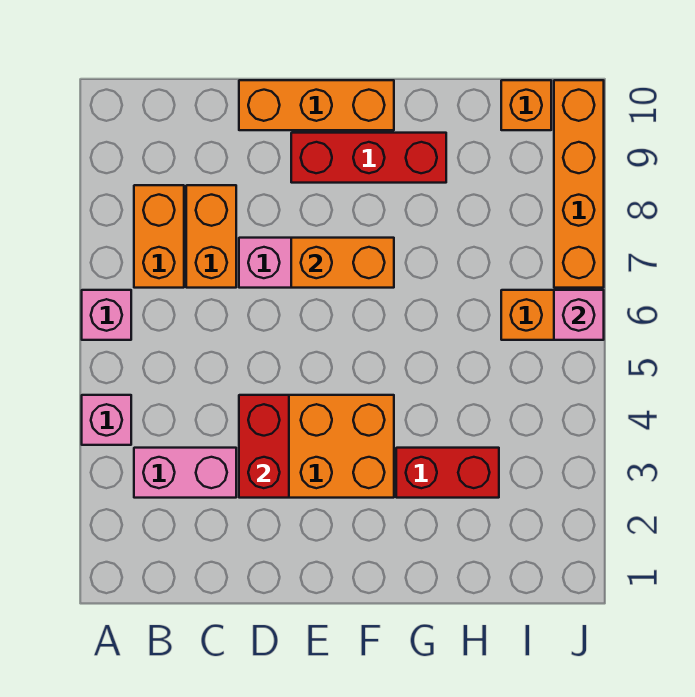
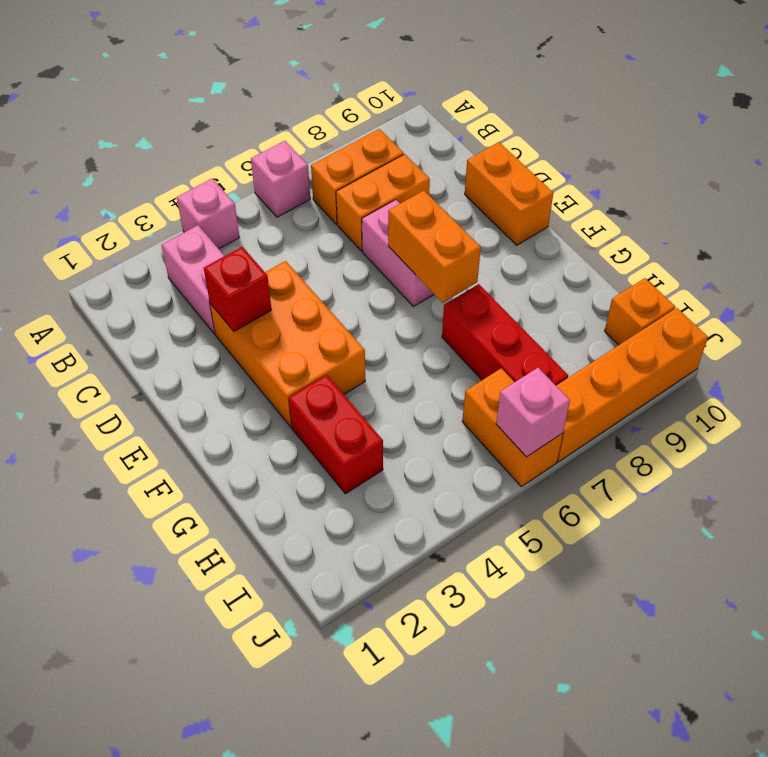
red 1x2 brick [239,395,289,498] -> red 1x1 brick [204,247,272,331]
orange 1x3 brick [239,80,394,130] -> orange 1x2 brick [465,142,553,245]
red 1x3 brick [291,133,446,183] -> red 1x3 brick moved to [442,284,568,385]

